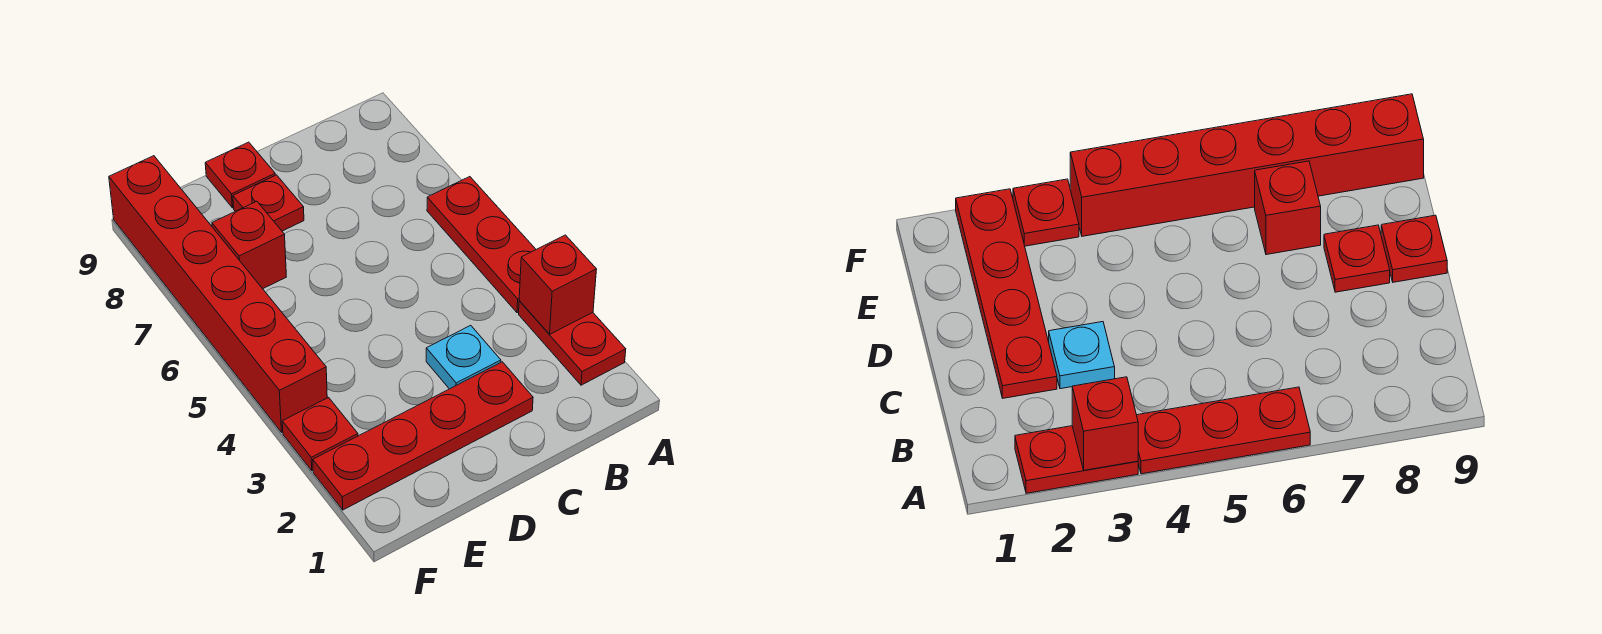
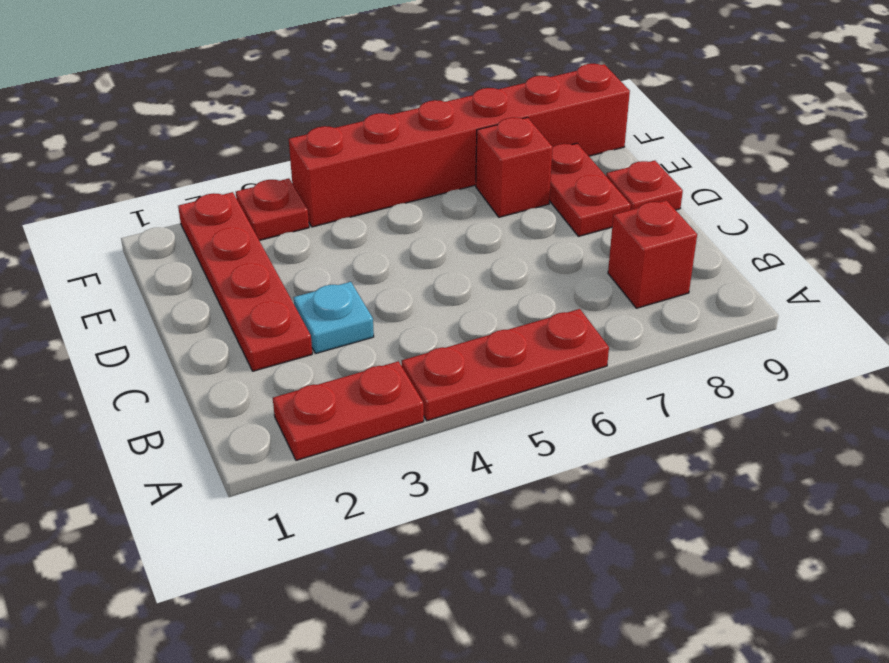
red 1x1 brick [519,235,597,334] -> red 1x1 brick moved to [608,200,697,308]
red 1x1 plate [233,175,304,231] -> red 1x2 plate [549,143,631,236]

